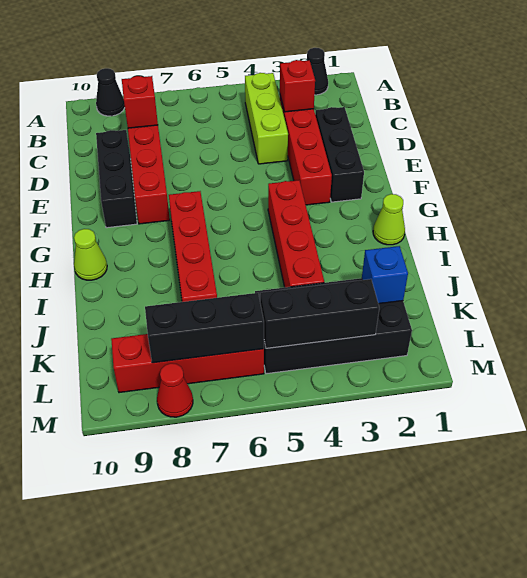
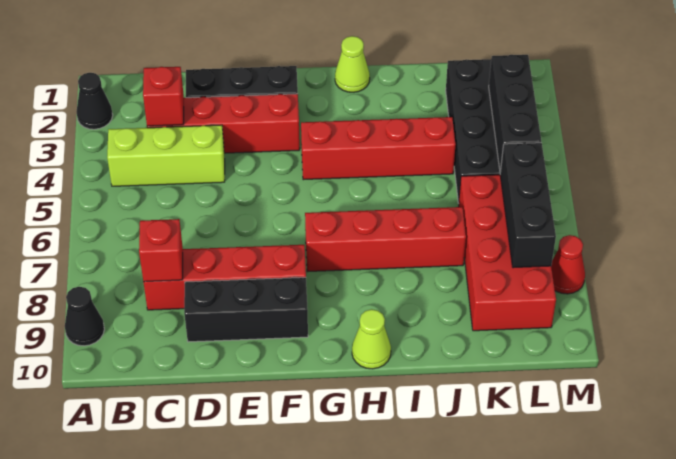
blue 1x1 brick [362,246,408,304] -> none
red 1x4 brick [111,334,264,393] -> red 2x4 brick [459,175,556,331]

